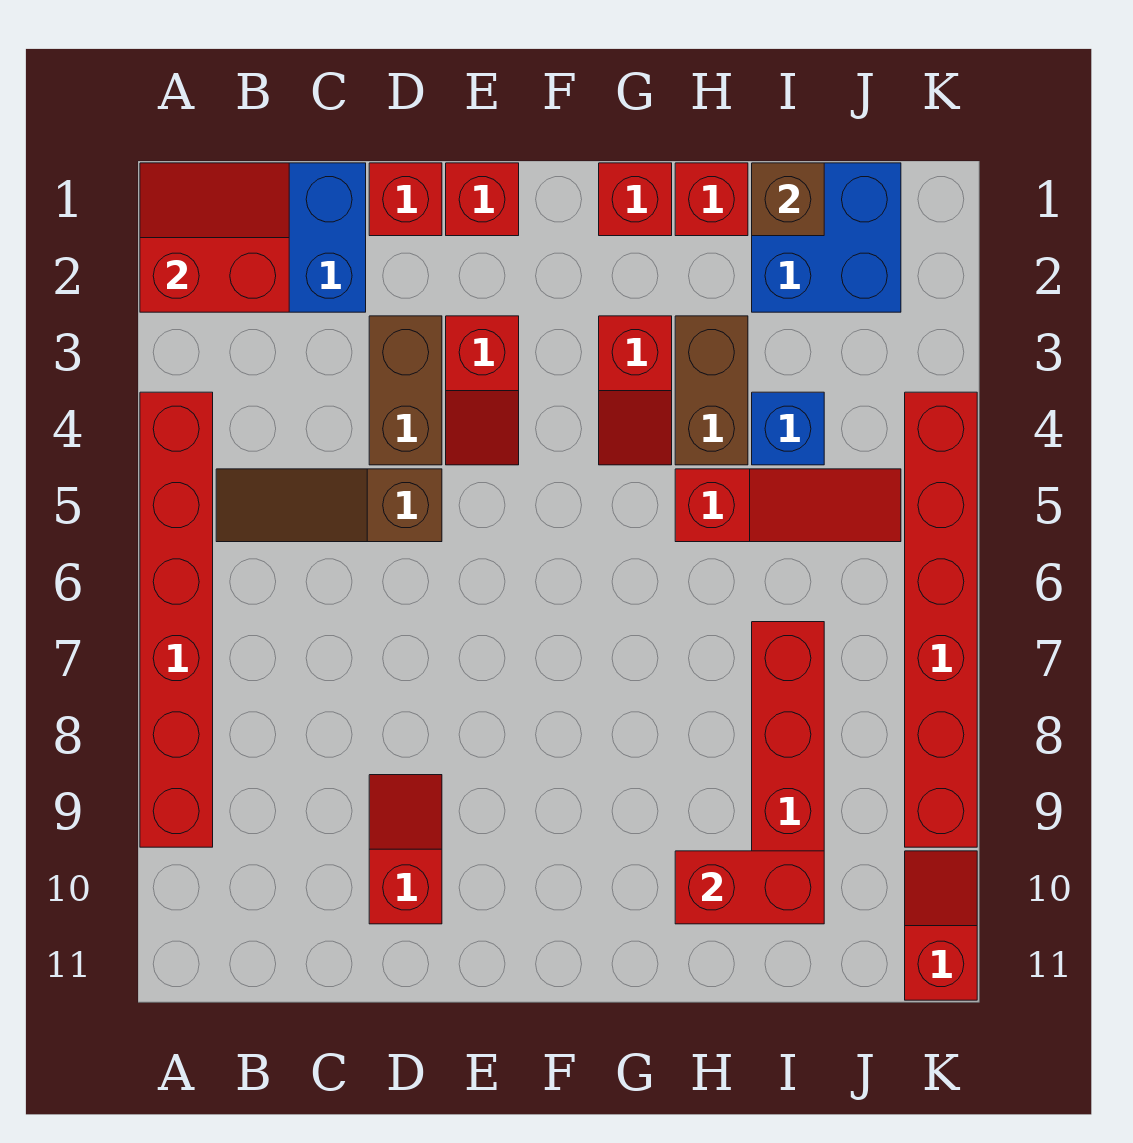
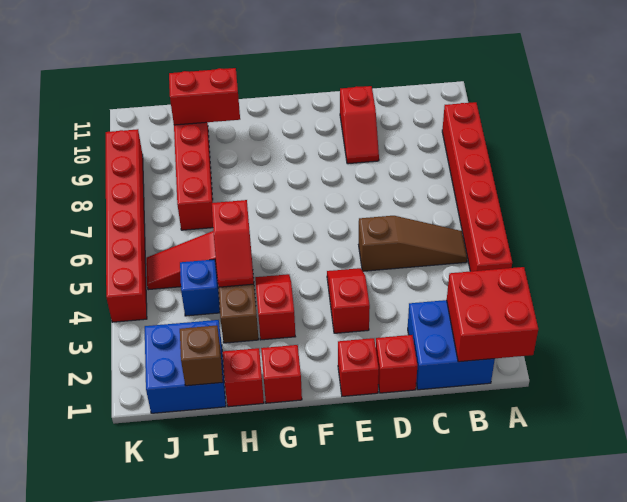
red 2x2 slope [140,163,289,312] -> red 2x2 brick [447,267,538,362]
brown 1x2 brick [369,316,442,465] -> none
red 1x2 slope [905,851,977,1000] -> red 1x2 slope moved to [212,200,254,287]

